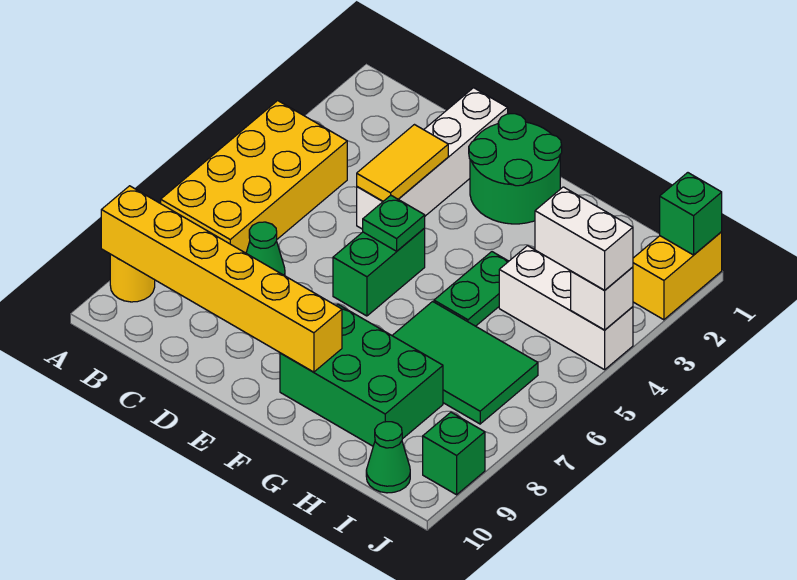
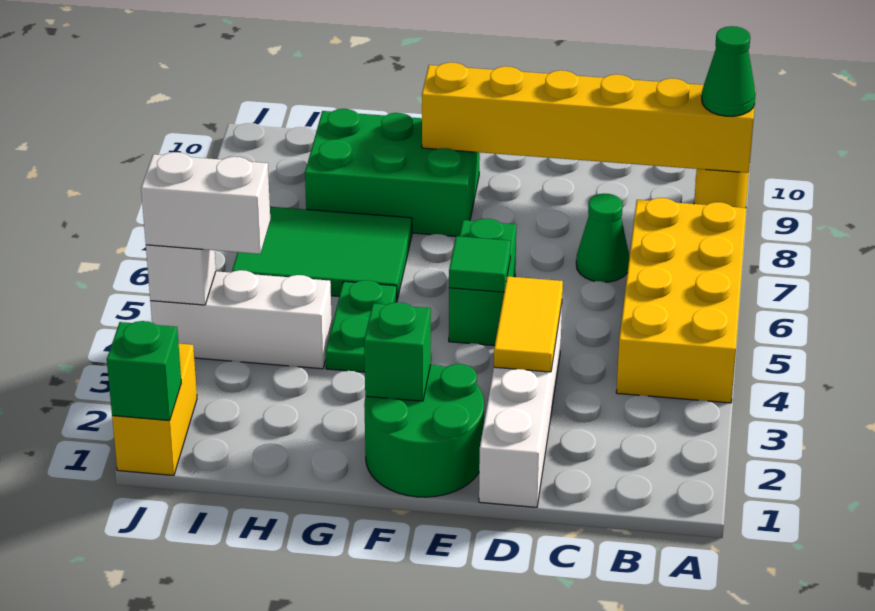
green 1x1 plate [363,195,425,251] -> green 1x1 tile [449,236,511,292]
green 1x1 cone [366,422,410,493] -> green 1x1 cone moved to [702,26,756,116]
green 1x1 brick [423,412,485,495] -> green 1x1 brick moved to [364,302,431,401]

